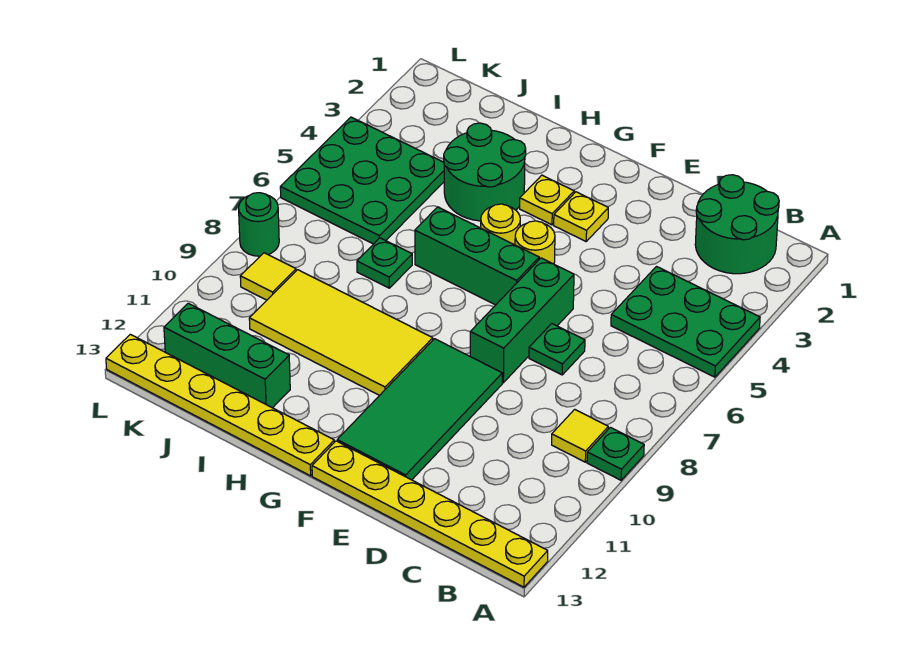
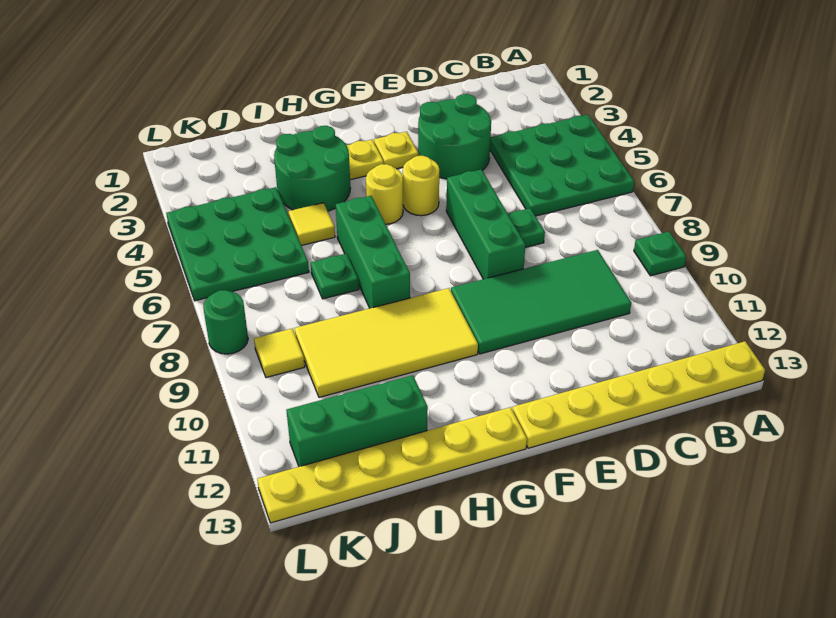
green 2x3 plate [611,267,760,377] -> green 3x3 plate [490,115,634,216]
green 2x2 round brick [695,175,779,274] -> green 2x2 round brick moved to [418,94,491,179]
yellow 1x1 tile [552,409,608,462] -> yellow 1x1 tile moved to [289,203,335,245]
green 2x4 tile [337,339,502,480] -> green 2x4 tile turned to [451,250,631,354]
green 1x3 brick [415,207,539,305] -> green 1x3 brick turned to [336,196,410,308]

